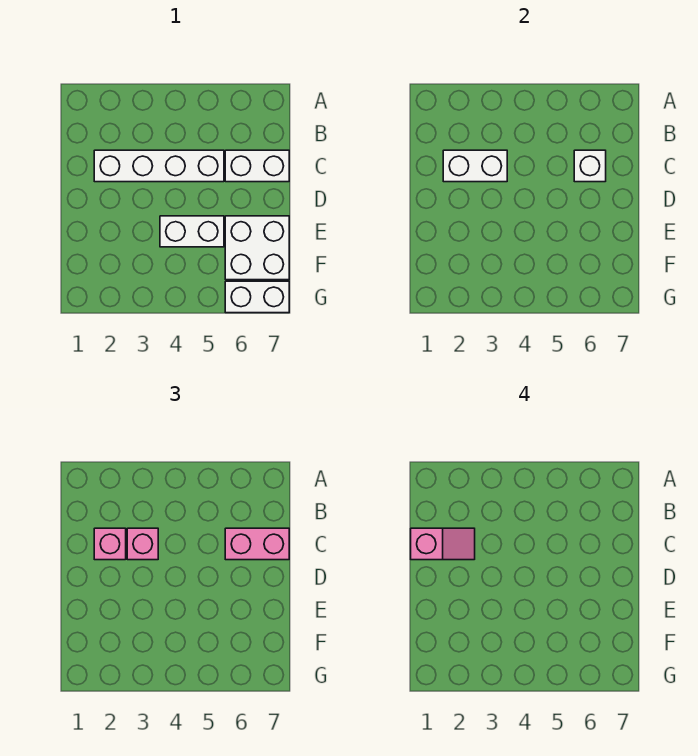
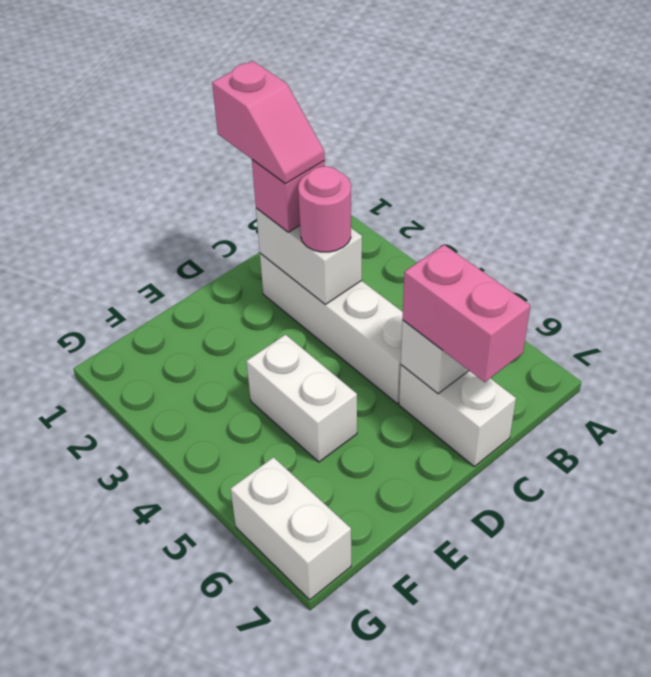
pink 1x1 brick [127,528,158,560] -> pink 1x1 round brick [298,166,351,252]
white 2x2 brick [225,216,289,280] -> none

